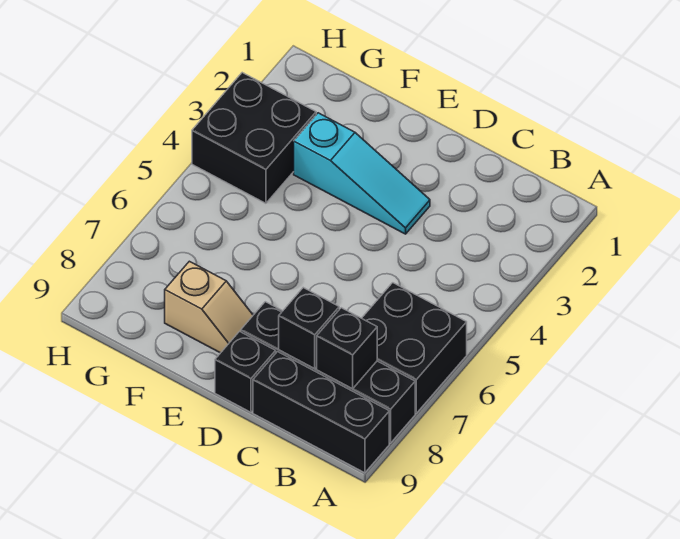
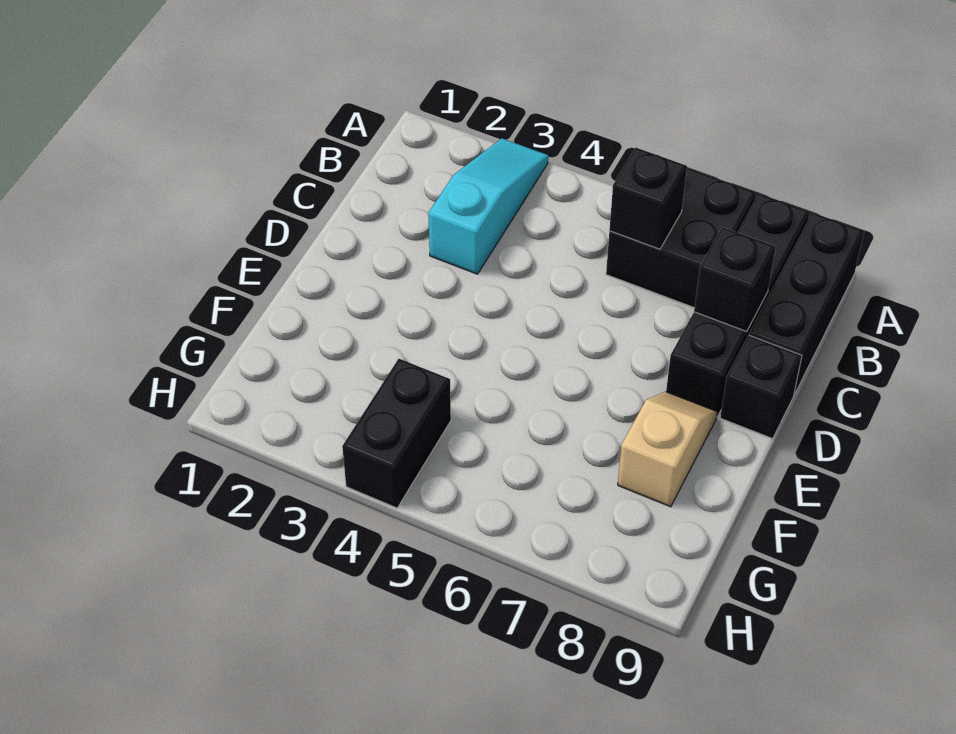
black 1x1 brick [317,308,377,389] -> black 1x1 brick moved to [609,148,687,249]
cyan 1x3 slope [294,113,430,234] -> cyan 1x3 slope moved to [429,138,548,274]
black 2x2 brick [192,73,316,203] -> black 1x2 brick [342,359,451,508]

